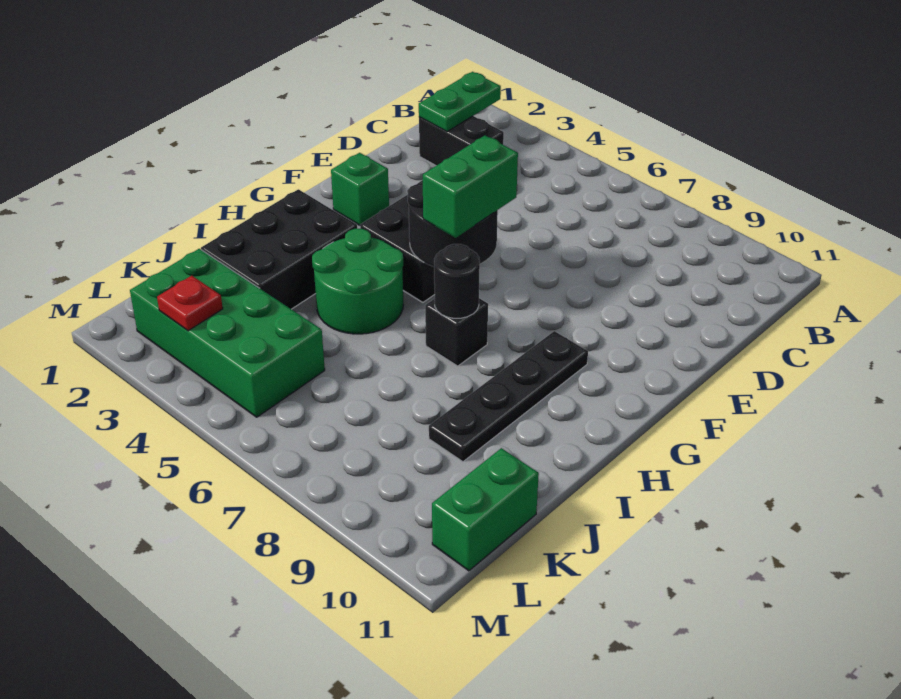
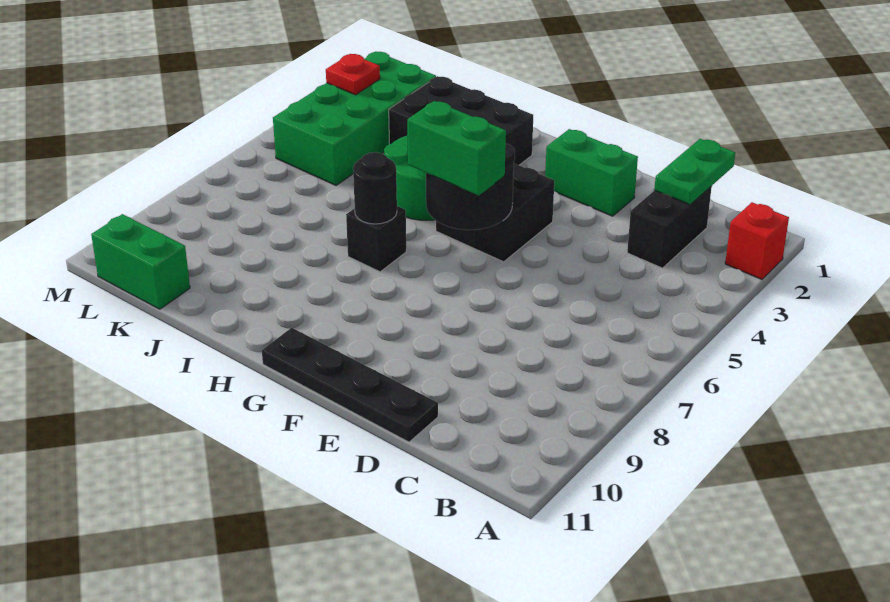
none -> red 1x1 brick [725,202,789,279]
green 1x2 plate [419,72,501,132] -> green 1x2 plate turned to [654,139,735,205]
green 1x1 brick [331,153,389,225] -> green 1x2 brick [545,129,638,216]
black 1x4 plate [429,331,588,462] -> black 1x4 plate moved to [262,328,438,442]

